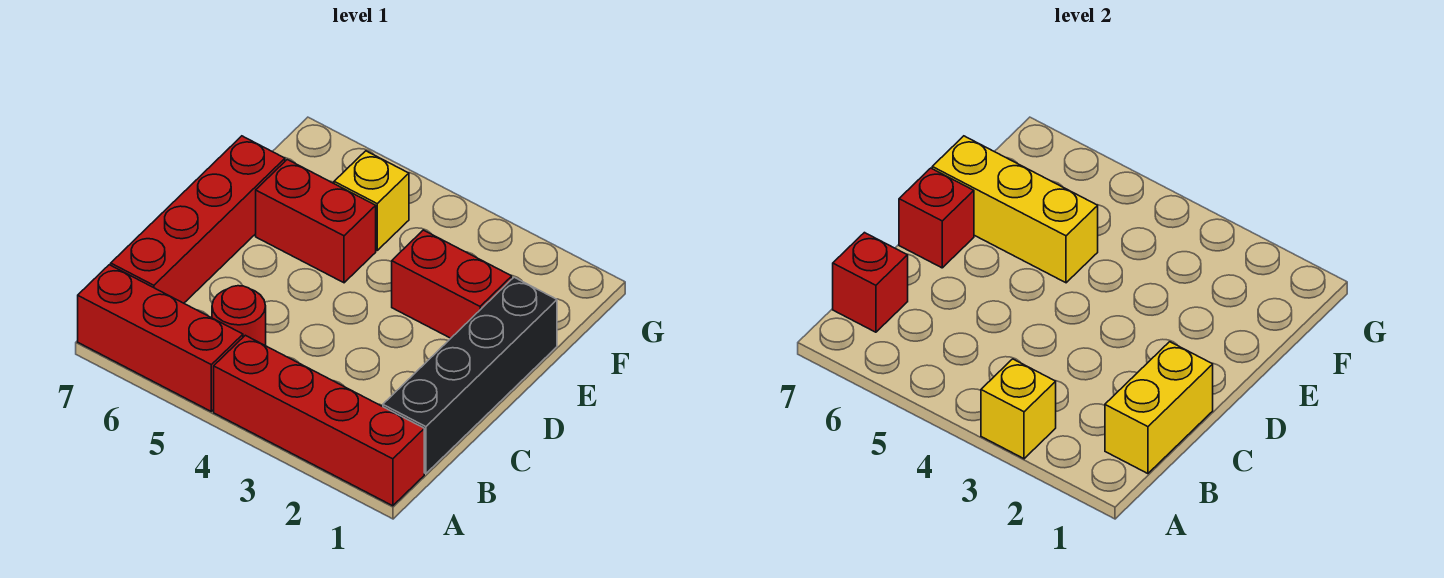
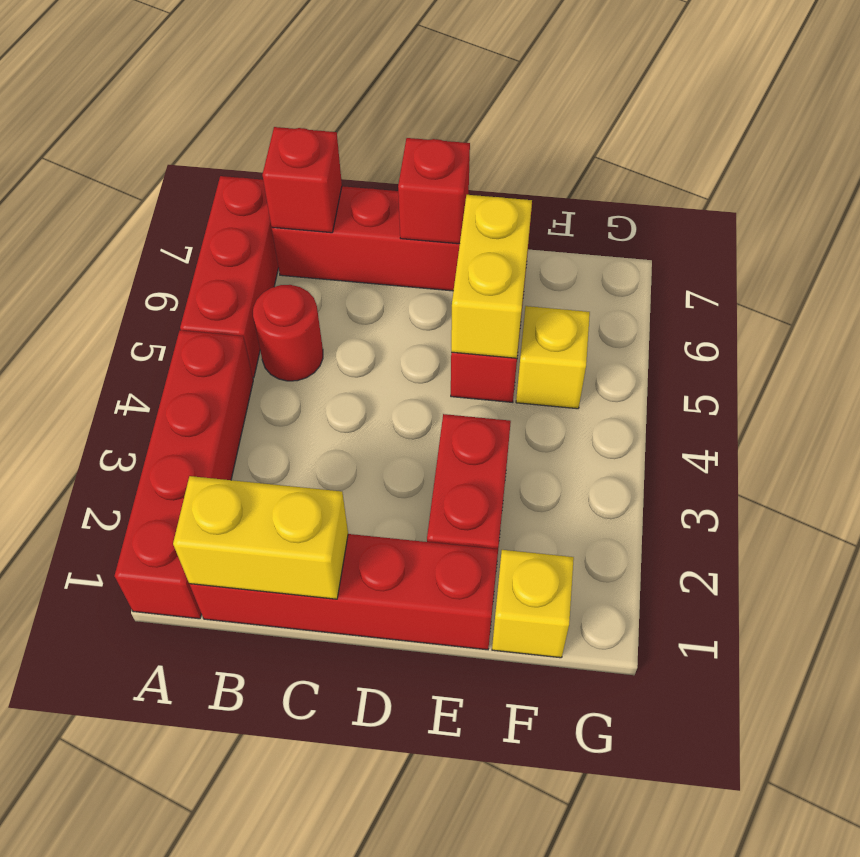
yellow 1x1 brick [981,359,1056,459] -> yellow 1x1 brick moved to [492,550,574,658]
black 1x4 brick [383,277,557,474] -> red 1x4 brick [190,534,498,650]
yellow 1x3 brick [932,136,1098,283] -> yellow 1x2 brick [451,195,532,358]

